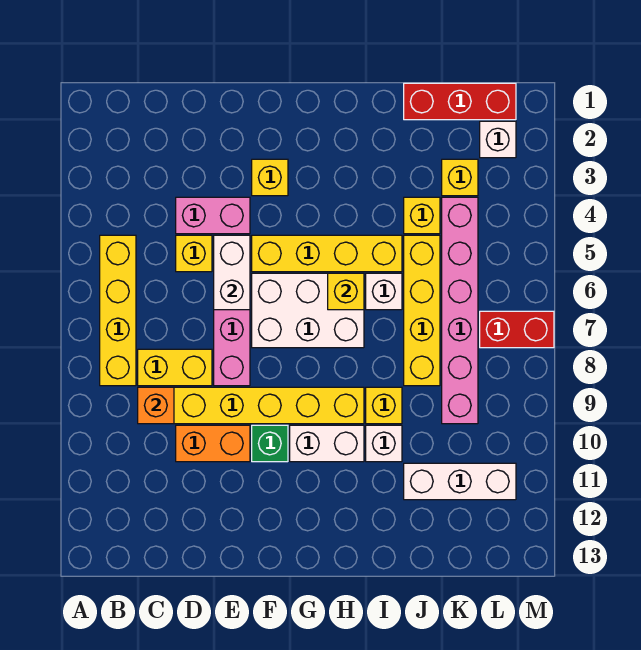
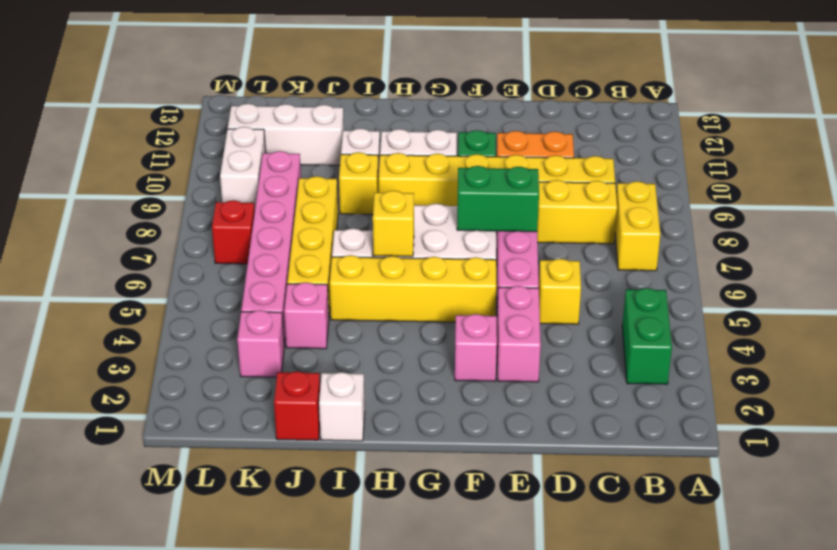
none -> green 1x2 brick [622,288,672,384]
yellow 1x4 brick [100,235,136,386] -> yellow 1x2 brick [615,181,660,271]
orange 1x1 brick [138,387,174,424] -> none
pink 1x2 brick [176,197,250,234] -> pink 1x2 brick turned to [497,286,541,382]
white 1x2 brick [214,235,250,310] -> white 1x2 brick moved to [220,127,266,209]
none -> green 1x2 brick [457,166,539,232]
yellow 1x1 brick [252,159,288,196] -> pink 1x1 brick [455,314,497,381]
red 1x3 brick [404,83,516,120] -> red 1x1 brick [274,371,320,440]
yellow 1x1 brick [404,197,440,234] -> pink 1x1 brick [284,282,329,349]
yellow 1x1 brick [442,159,478,196] -> pink 1x1 brick [237,310,284,377]
white 1x1 brick [480,121,516,158] -> white 1x1 brick moved to [319,372,365,441]
red 1x2 brick [480,311,554,348] -> red 1x1 brick [212,200,255,264]

